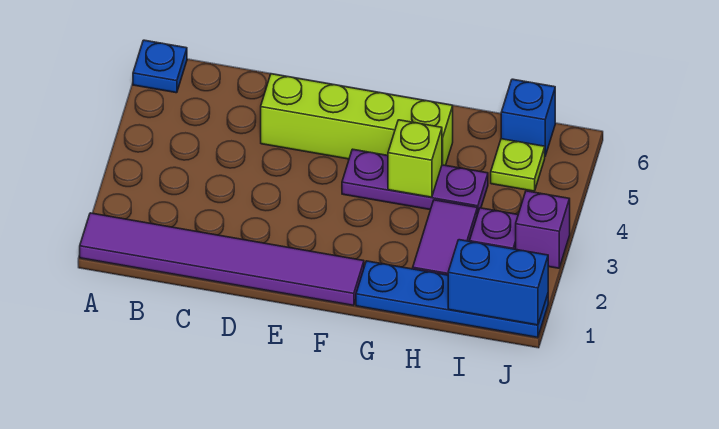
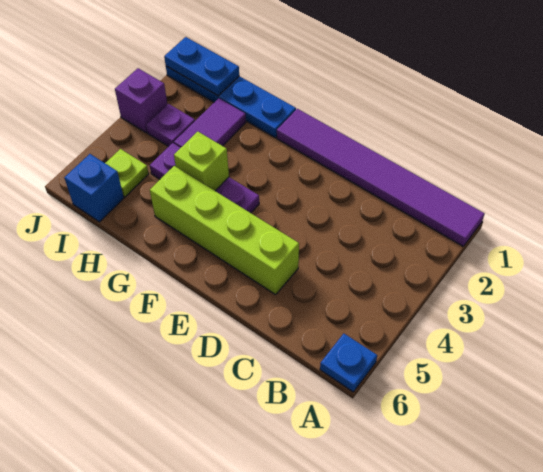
blue 1x2 brick [448,240,548,325] -> blue 1x2 plate [164,37,239,96]

